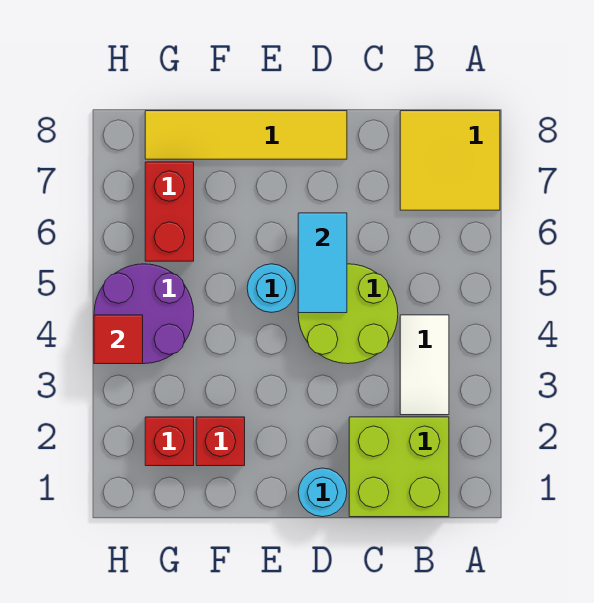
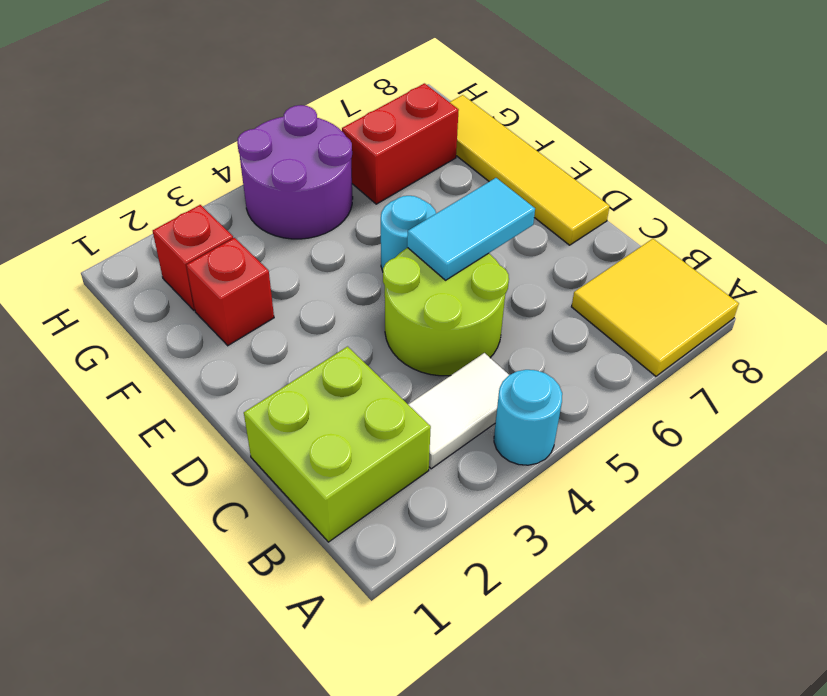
cyan 1x1 round brick [298,468,347,517] -> cyan 1x1 round brick moved to [494,370,562,465]
red 1x1 tile [94,315,143,364] -> none

